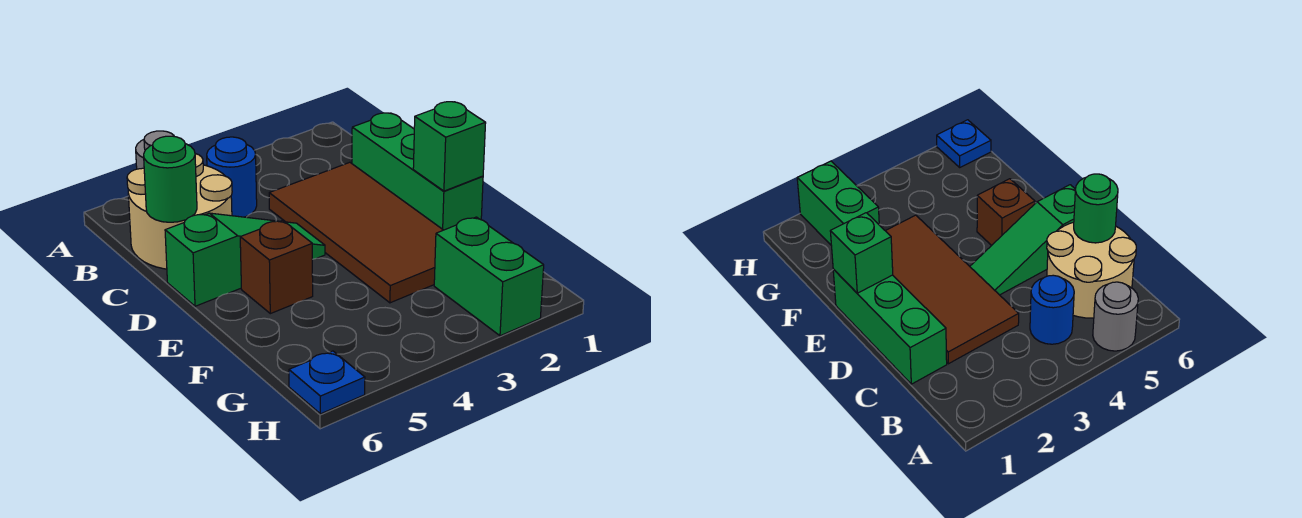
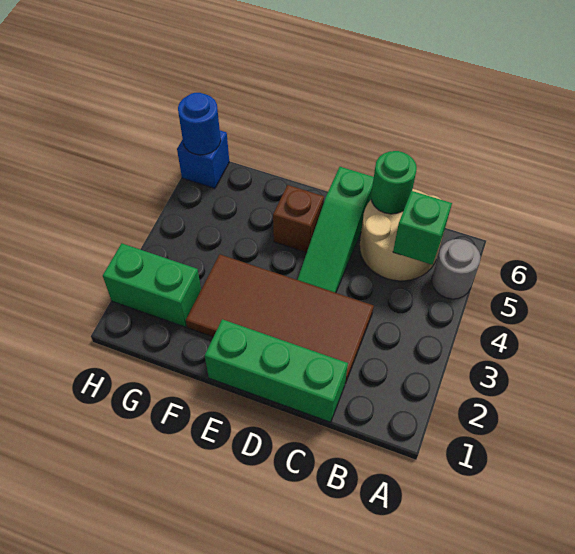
blue 1x1 round brick [207,137,257,217] -> blue 1x1 round brick moved to [178,93,221,155]
green 1x1 brick [413,102,486,191] -> green 1x1 brick moved to [393,191,452,265]
blue 1x1 plate [289,351,365,414] -> blue 1x1 brick [177,130,229,188]

